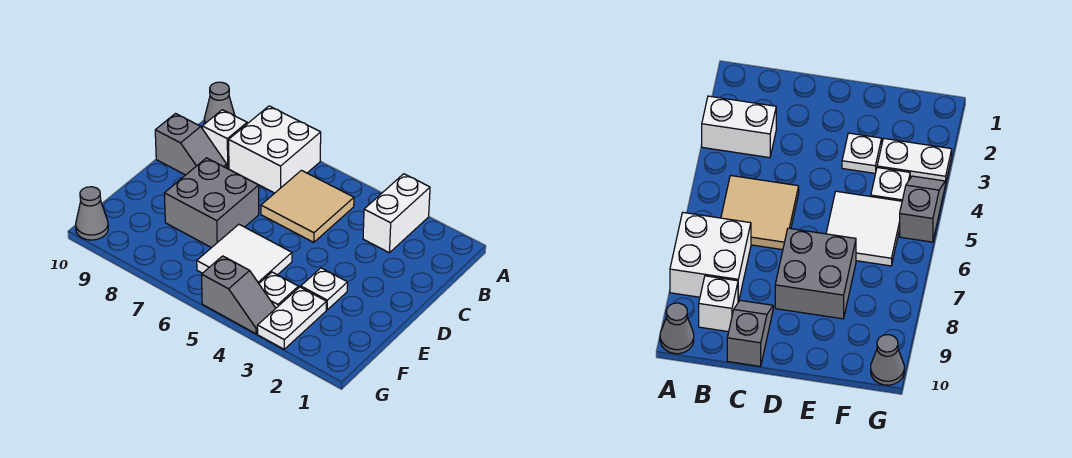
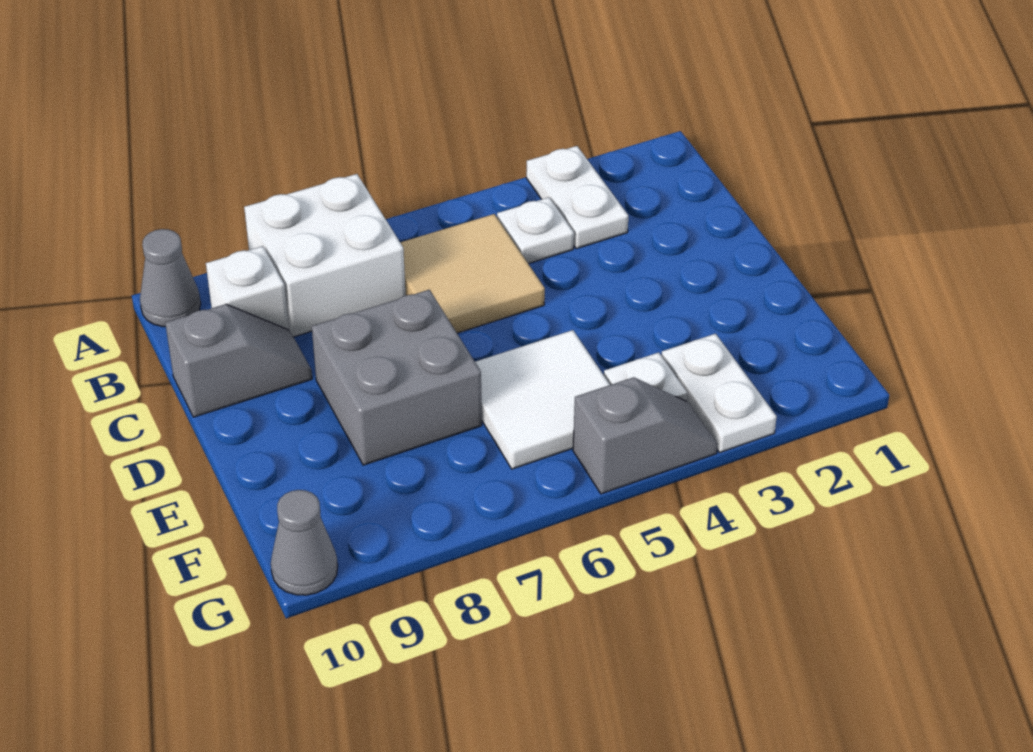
white 1x2 brick [363,174,430,253] -> white 1x2 plate [526,146,628,249]
white 1x1 plate [301,268,348,310] -> white 1x1 plate moved to [497,197,574,264]

